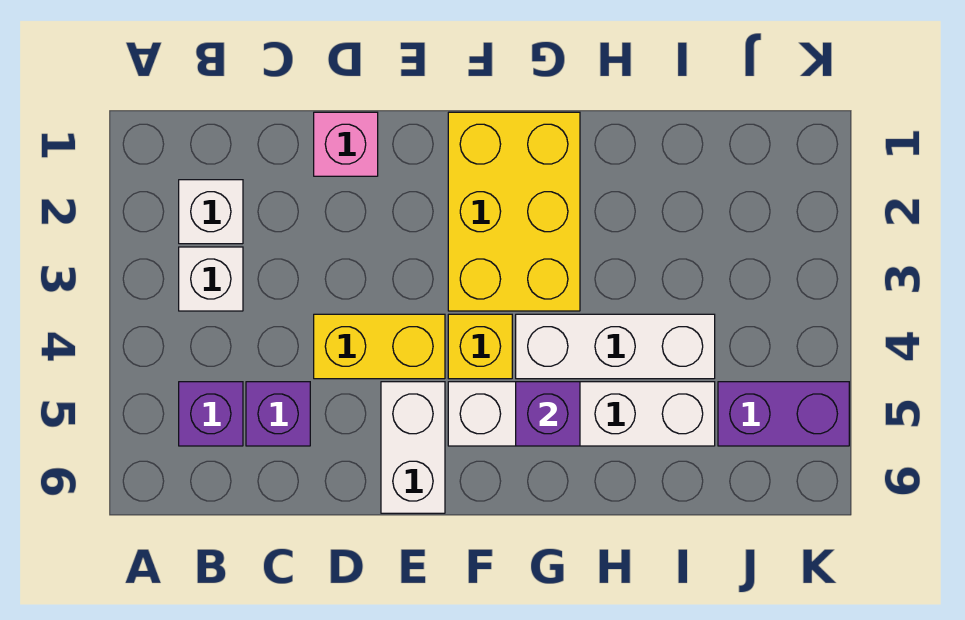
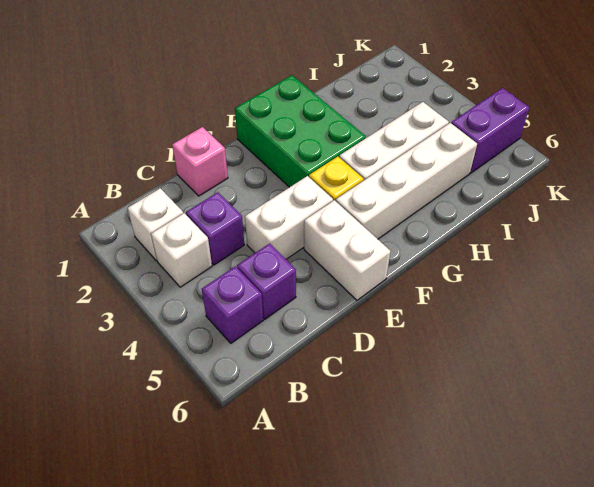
yellow 1x2 brick [314,314,445,379] -> white 1x2 brick [245,176,333,259]
yellow 2x3 brick [448,112,580,311] -> green 2x3 brick [235,75,366,187]
purple 1x1 brick [516,382,580,446] -> purple 1x1 brick moved to [186,192,244,265]

